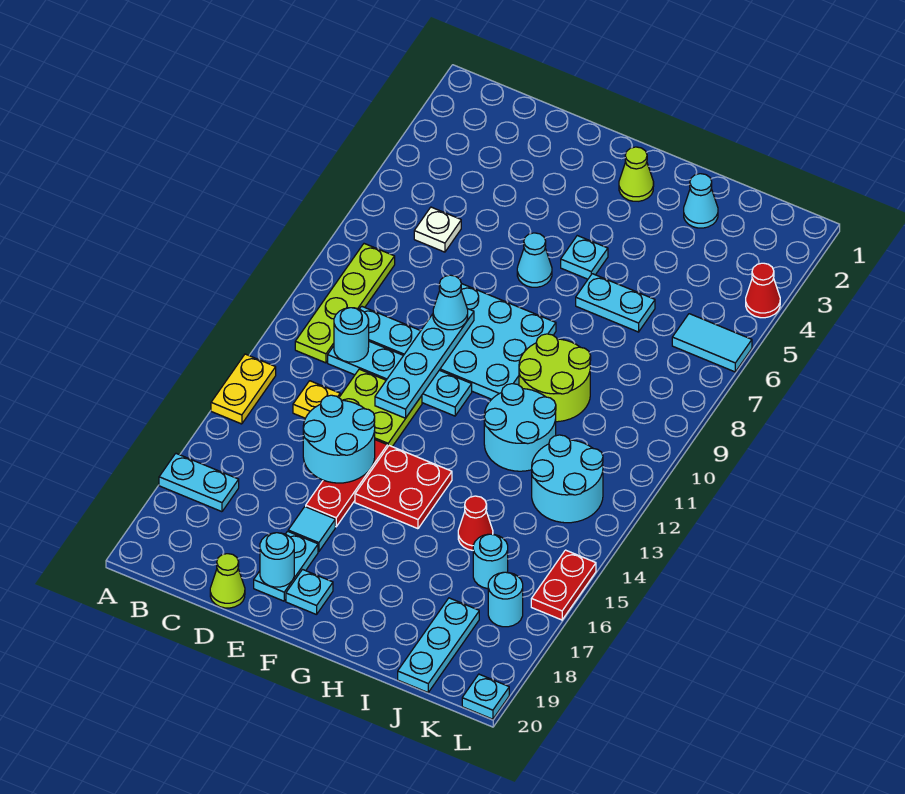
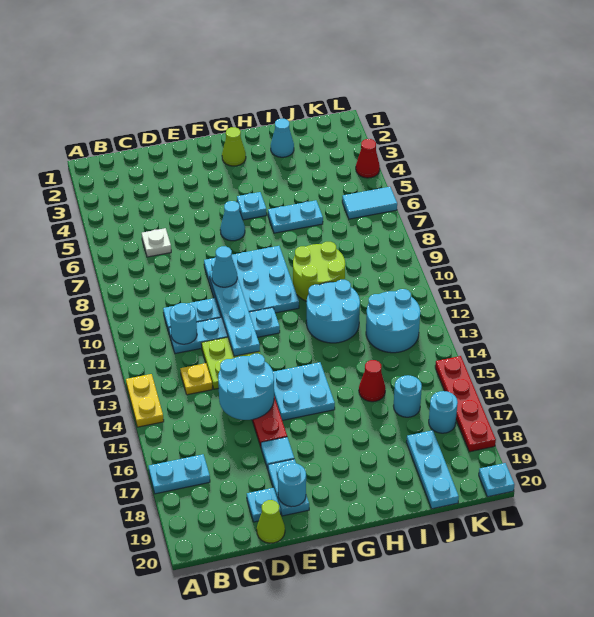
lime 1x4 plate [295,244,395,363] -> none
red 2x2 plate [355,446,452,529] -> cyan 2x2 plate [273,362,335,420]
cyan 1x1 plate [286,570,333,615] -> cyan 1x1 plate moved to [247,488,281,522]
red 1x2 plate [531,550,596,620] -> red 1x4 plate [435,356,496,452]

